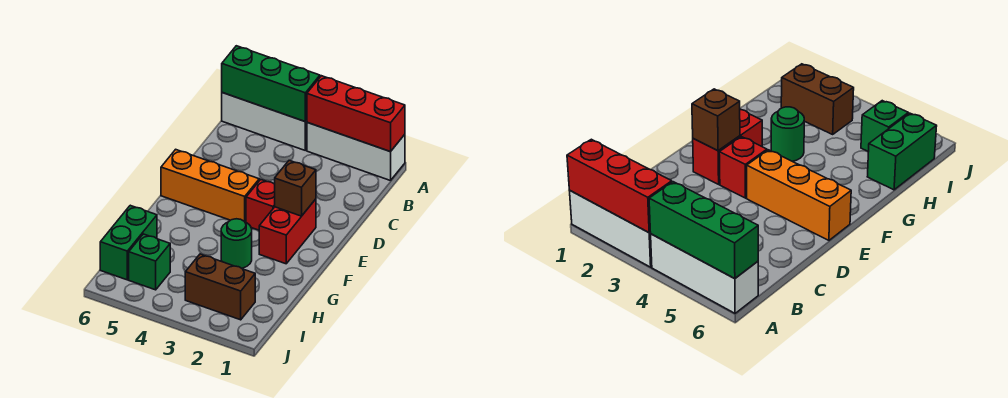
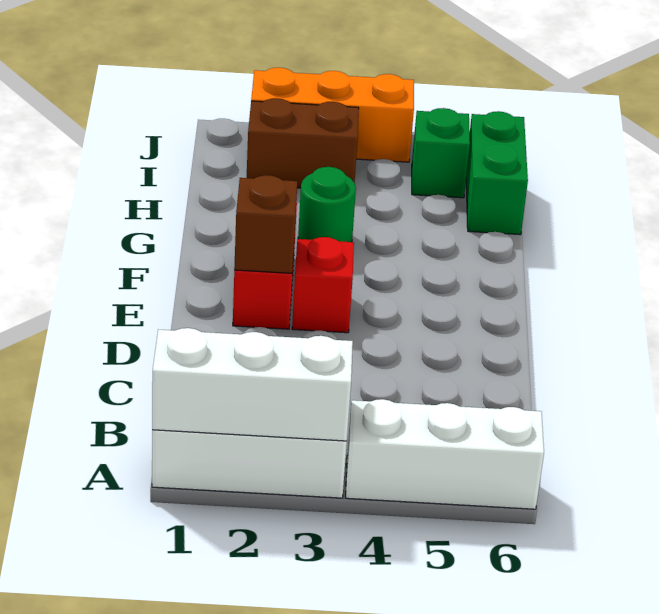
red 1x3 brick [307,76,405,152] -> white 1x3 brick [152,328,353,441]
green 1x3 brick [222,46,320,122] -> none
orange 1x3 brick [161,149,259,222] -> orange 1x3 brick moved to [251,68,414,162]

